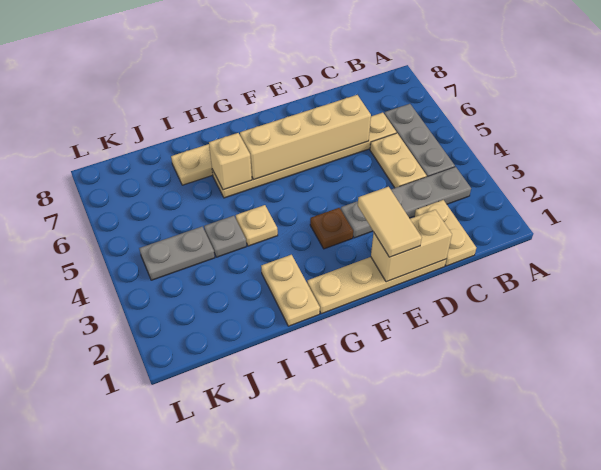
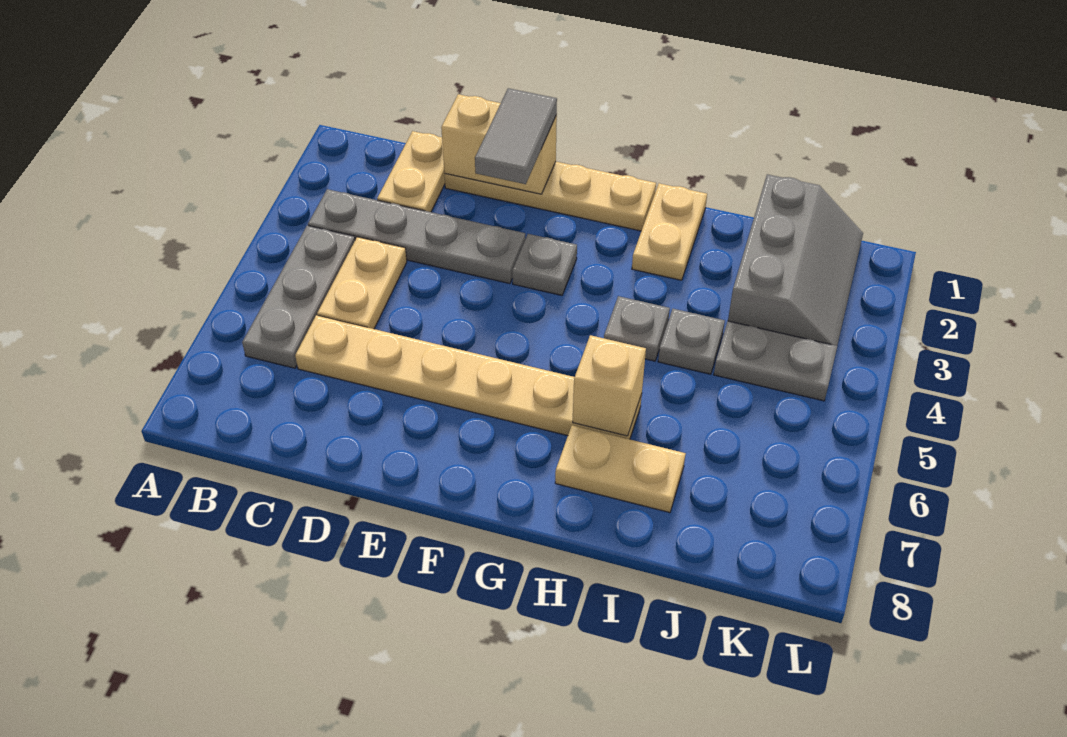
tan 1x4 brick [240,95,371,180] -> none
tan 1x2 tile [358,187,422,257] -> grey 1x2 tile [475,88,557,184]
brown 1x1 plate [310,208,353,249] -> grey 1x1 plate [512,234,577,295]
tan 1x1 plate [236,205,278,246] -> grey 1x1 plate [604,296,670,361]
none -> grey 2x3 slope [728,174,863,346]

